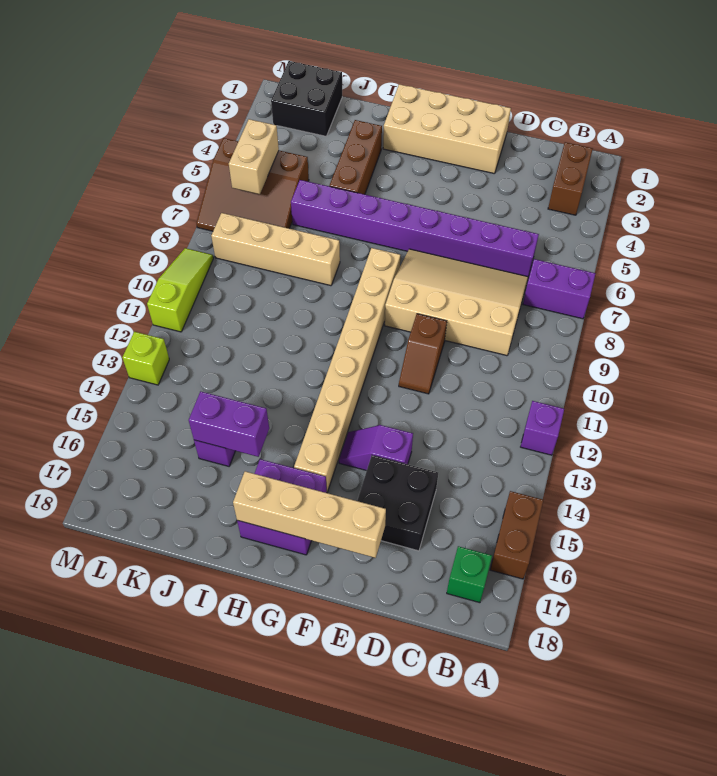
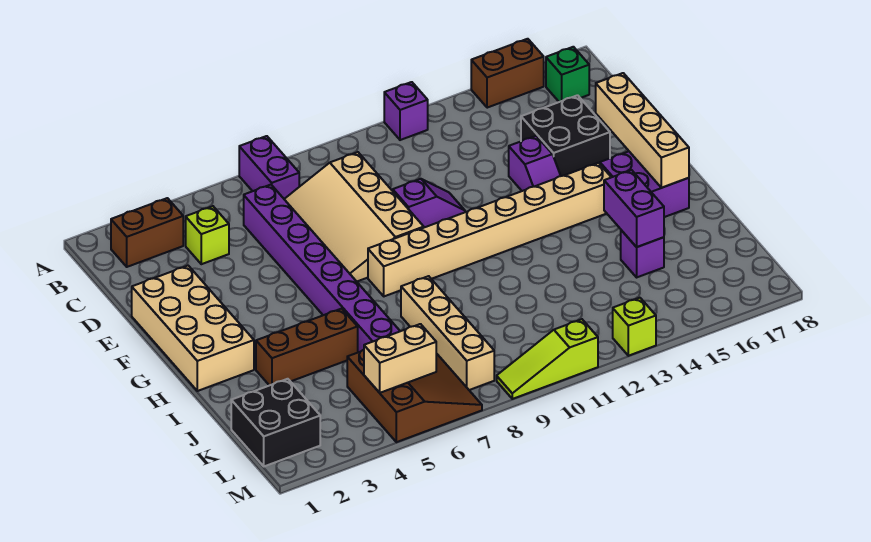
none -> lime 1x1 brick [186,206,229,264]
brown 1x2 slope [399,314,447,394] -> purple 1x2 slope [393,179,465,227]

